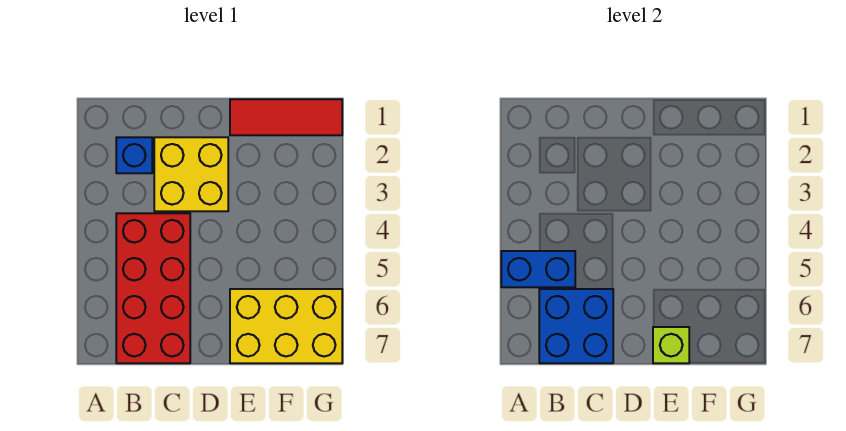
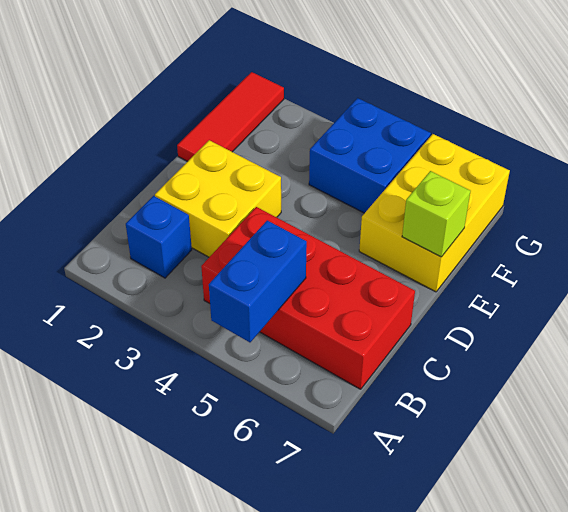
blue 2x2 brick [539,289,613,363] -> blue 2x2 brick moved to [309,98,431,213]

